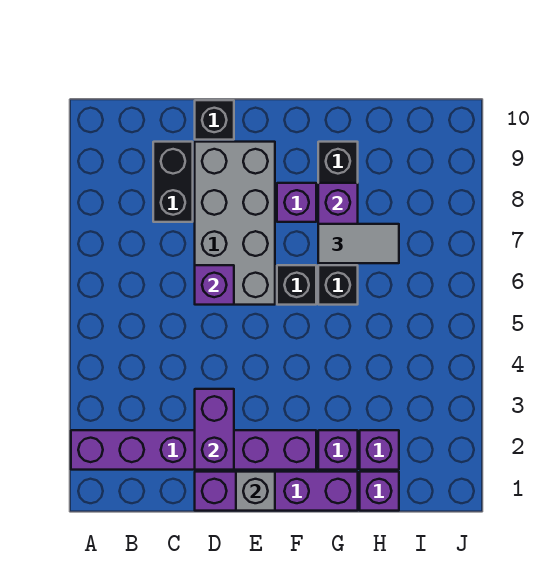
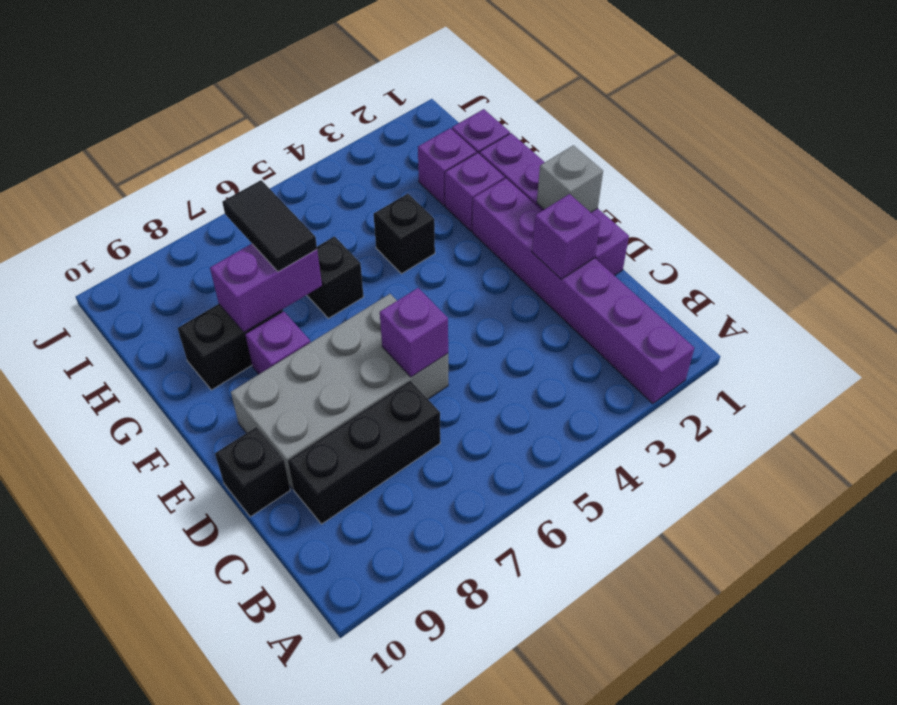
black 1x2 brick [153,142,193,222] -> black 1x3 brick [288,381,440,524]
purple 1x2 brick [195,389,234,470] -> purple 1x1 brick [532,194,600,279]
black 1x1 brick [277,265,316,305] -> black 1x1 brick moved to [374,194,435,274]
grey 1x2 tile [318,224,399,263] -> black 1x2 tile [222,180,317,272]

